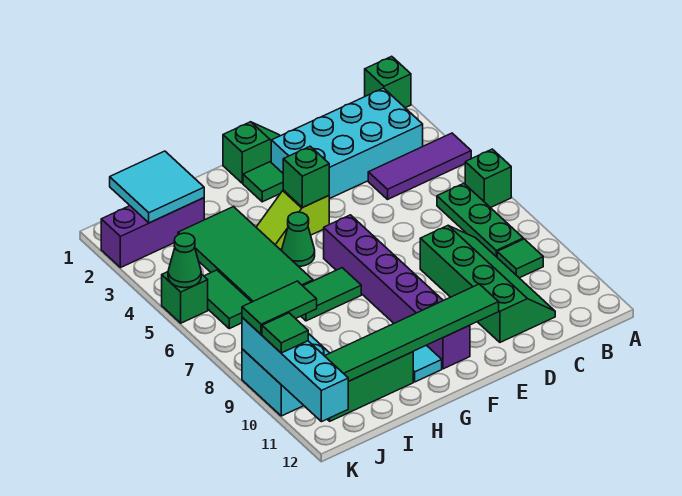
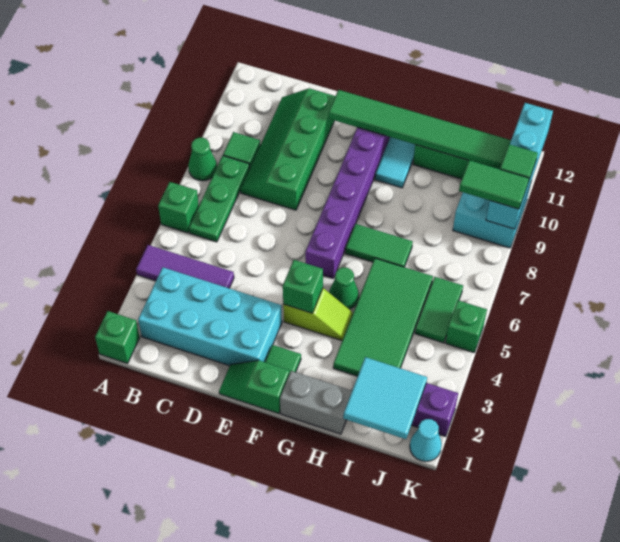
none -> grey 1x2 brick [280,371,352,434]
none -> cyan 1x1 cone [410,419,442,462]
green 1x1 cone [168,233,201,288] -> green 1x1 cone moved to [188,138,217,181]

